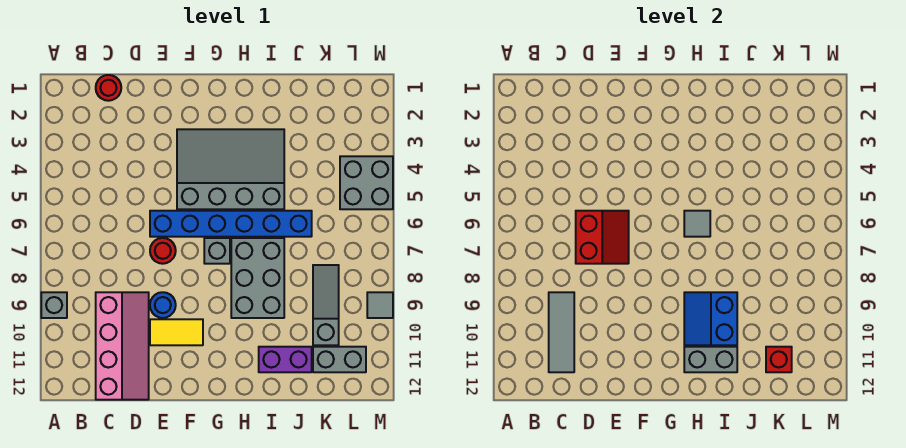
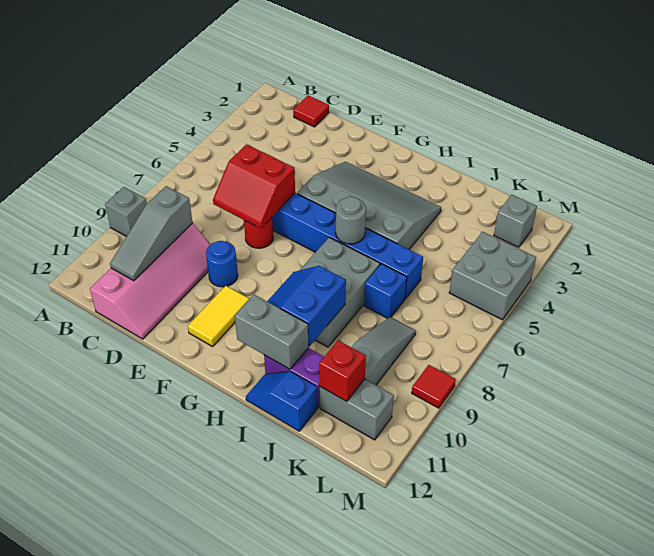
red 1x1 round brick [96,75,121,101] -> red 1x1 tile [293,95,329,127]
grey 1x3 tile [549,292,574,372] -> grey 1x3 slope [110,186,193,281]
red 2x2 slope [576,211,629,264] -> red 2x2 slope turned to [213,144,295,228]
yellow 1x2 tile [150,319,203,345] -> yellow 1x2 tile turned to [188,286,249,347]
grey 1x1 brick [204,238,230,264] -> grey 1x1 brick moved to [494,195,537,247]
grey 1x1 tile [684,211,710,237] -> grey 1x1 round brick [336,197,366,244]
none -> blue 1x2 slope [246,371,318,431]
none -> blue 1x1 brick [364,264,407,318]
grey 1x1 tile [367,292,393,318] -> red 1x1 tile [412,365,456,408]

